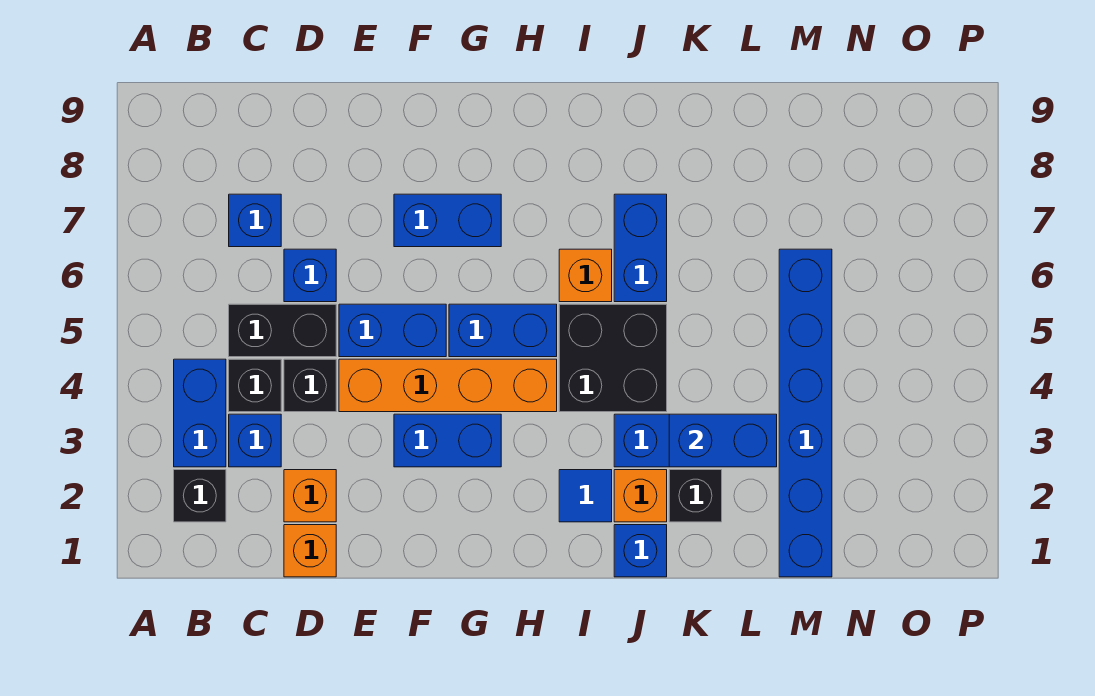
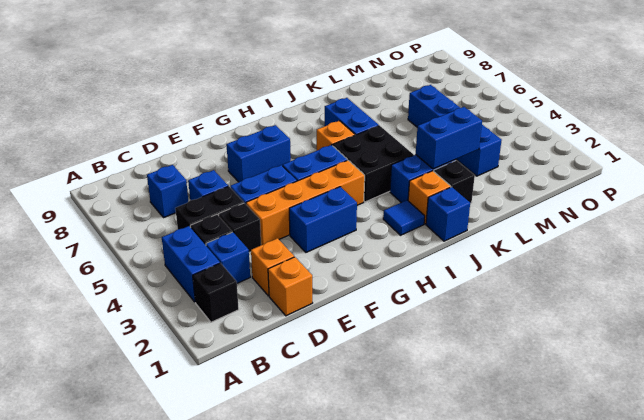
blue 1x6 brick [779,249,832,577] -> blue 1x4 brick [408,85,502,176]

